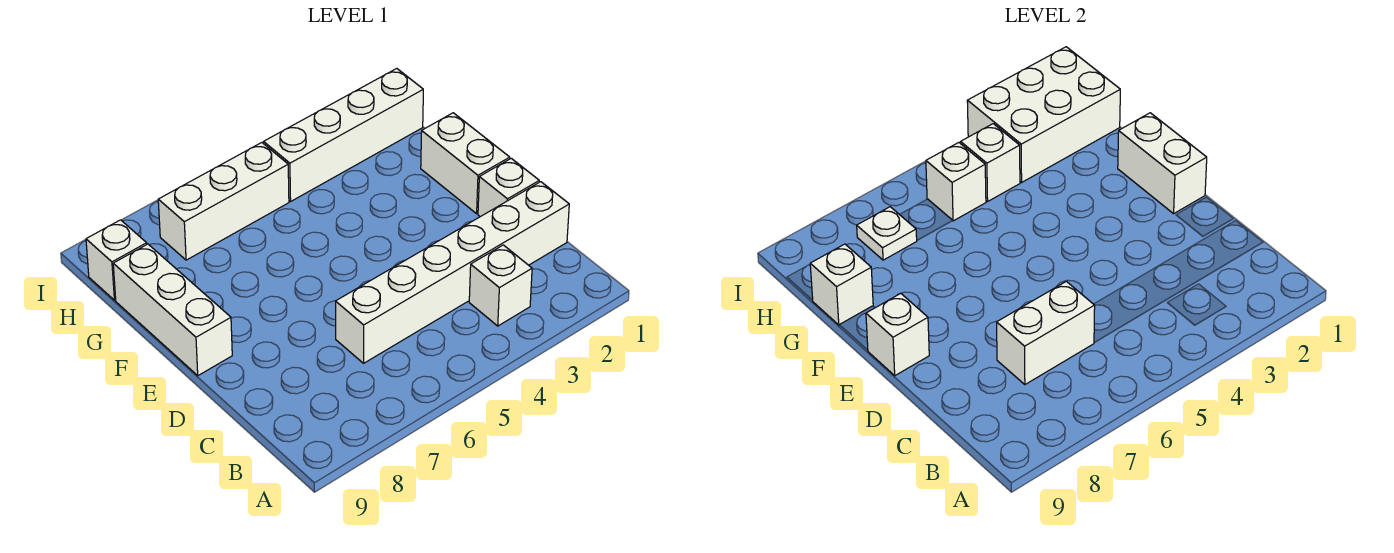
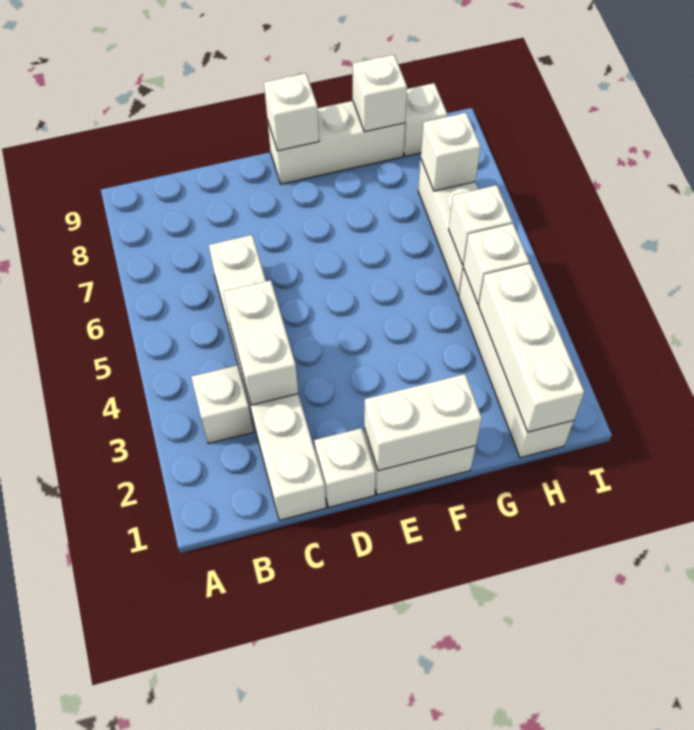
white 1x2 brick [997,281,1095,385] -> white 1x2 brick moved to [224,280,298,405]
white 2x3 brick [967,47,1120,182] -> white 1x3 brick [479,264,584,432]
white 1x1 plate [857,207,917,260] -> white 1x1 brick [421,113,481,191]

